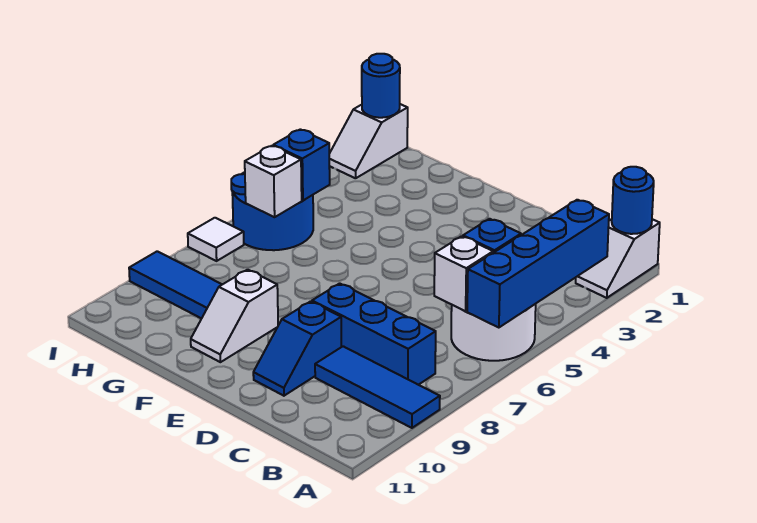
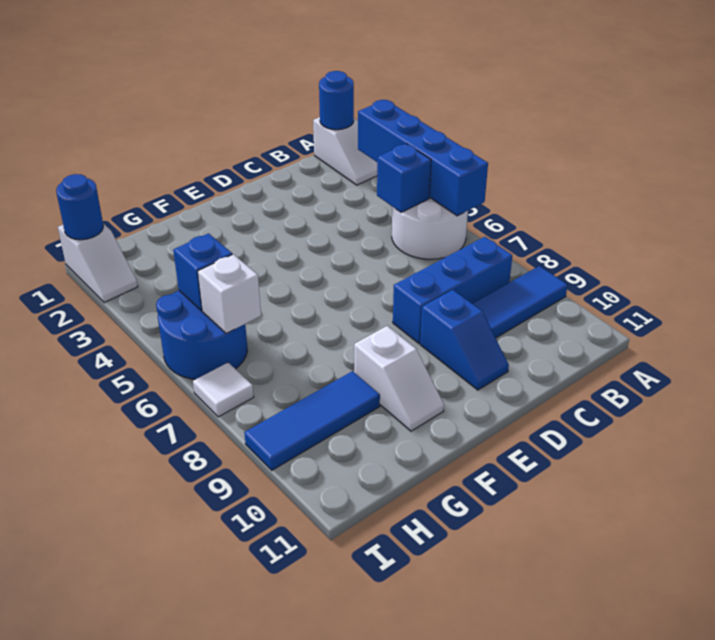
white 1x1 brick [434,236,493,311] -> none

